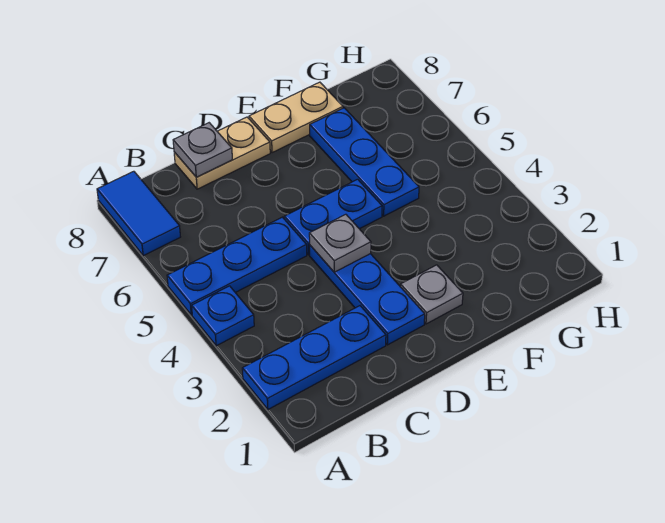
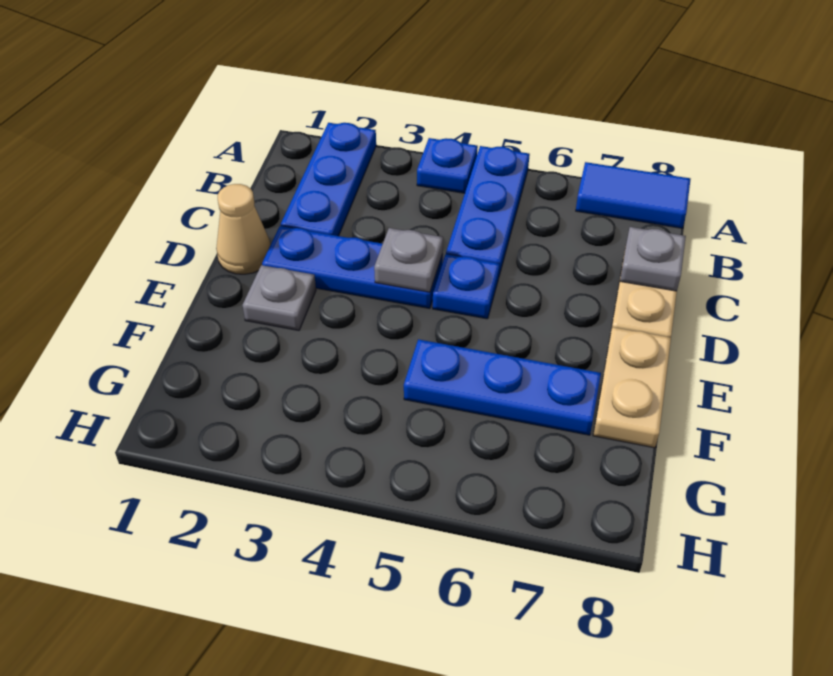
none -> tan 1x1 cone [216,184,271,274]
blue 1x2 plate [284,179,382,255] -> blue 1x1 plate [433,254,500,319]

